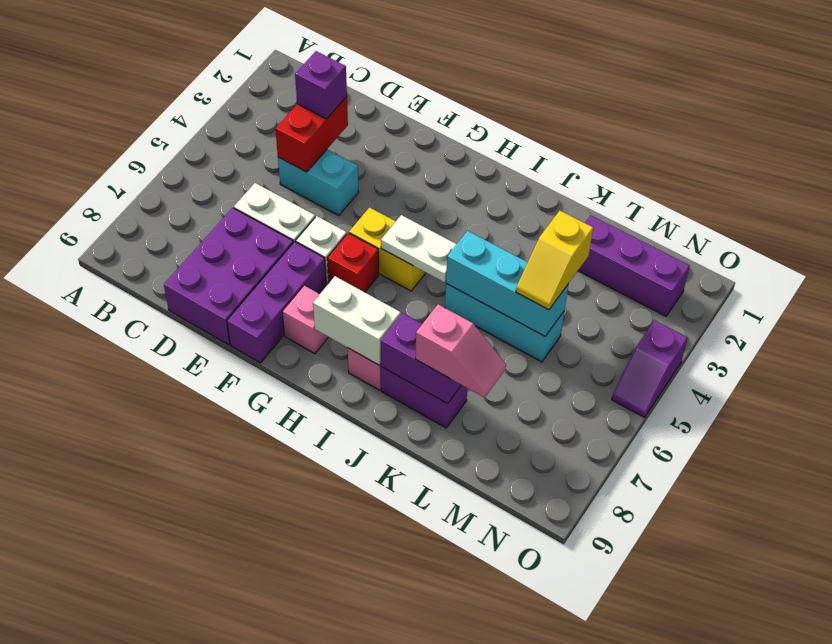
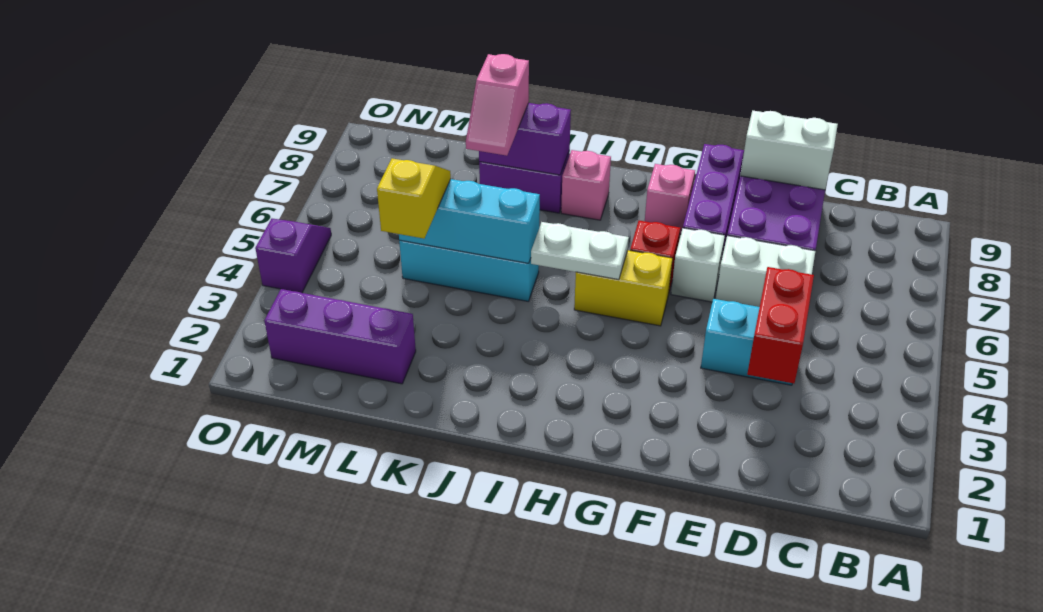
purple 1x1 brick [295,51,347,119] -> none
white 1x2 brick [313,276,401,365] -> white 1x2 brick moved to [740,111,838,190]
pink 1x2 slope [416,304,506,397] -> pink 1x2 slope turned to [466,54,529,156]

